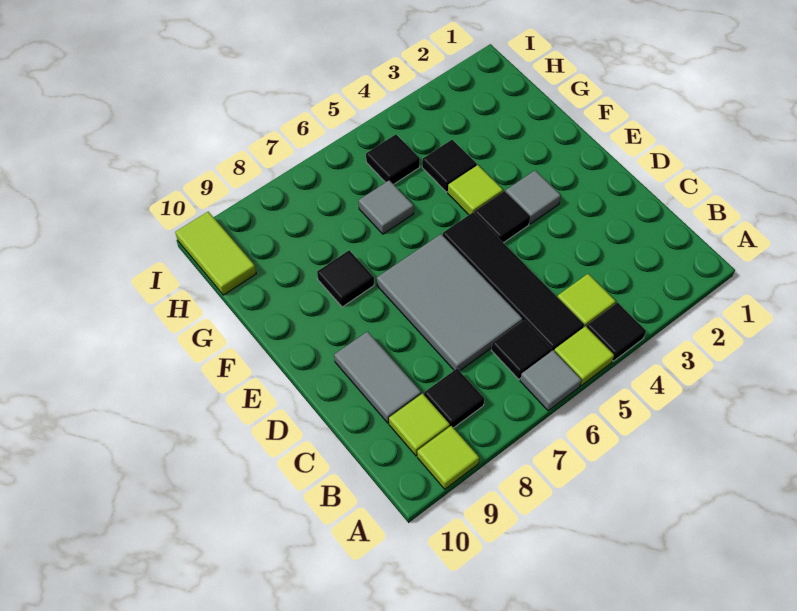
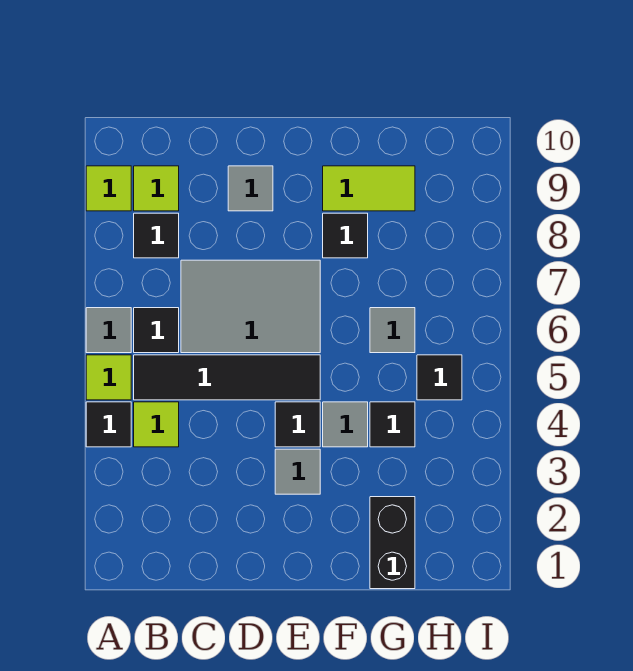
grey 1x2 tile [334,332,421,423] -> grey 1x1 tile [228,166,273,211]
lime 1x1 tile [448,165,503,215] -> grey 1x1 tile [323,402,368,447]
none -> black 1x2 brick [370,497,415,589]
lime 1x2 tile [175,212,256,295] -> lime 1x2 tile moved to [323,166,415,211]

